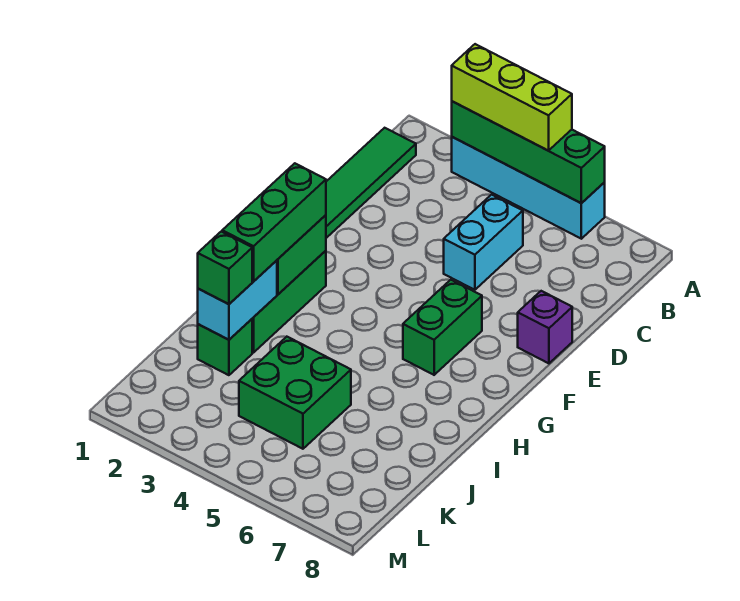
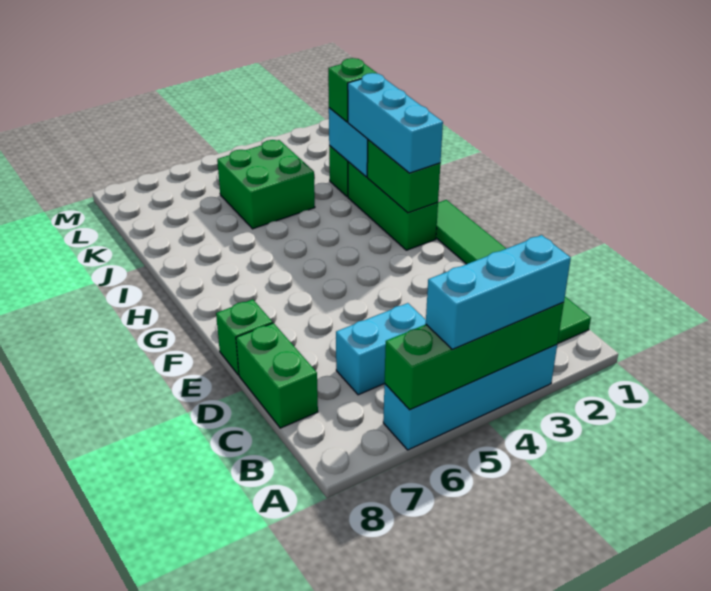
lime 1x3 brick [452,44,572,151] -> cyan 1x3 brick [426,235,571,349]
cyan 1x2 brick [444,195,523,290] -> cyan 1x2 brick turned to [336,303,426,395]
purple 1x1 brick [518,291,572,363] -> green 1x1 brick [216,299,273,375]
green 1x2 brick [403,280,482,375] -> green 1x2 brick moved to [236,323,318,428]
green 1x3 brick [222,163,326,281] -> cyan 1x3 brick [348,73,443,173]

